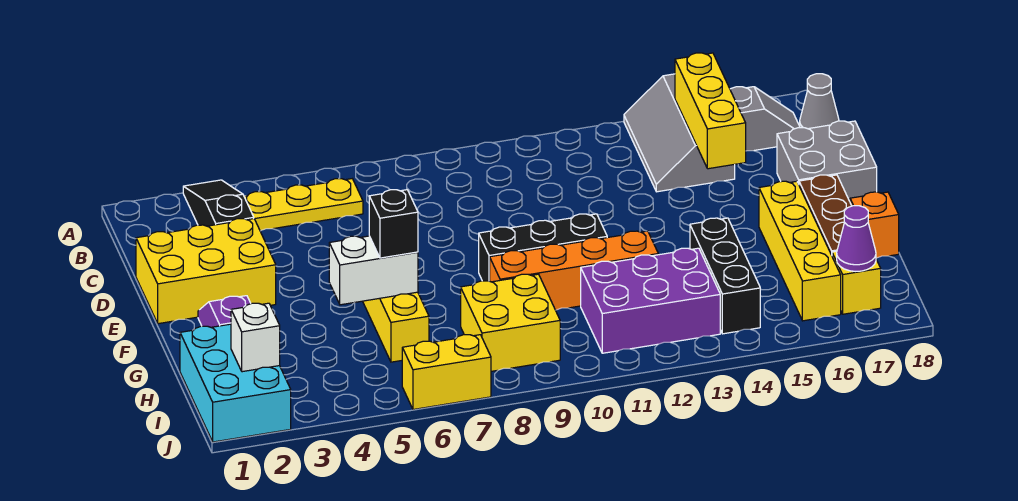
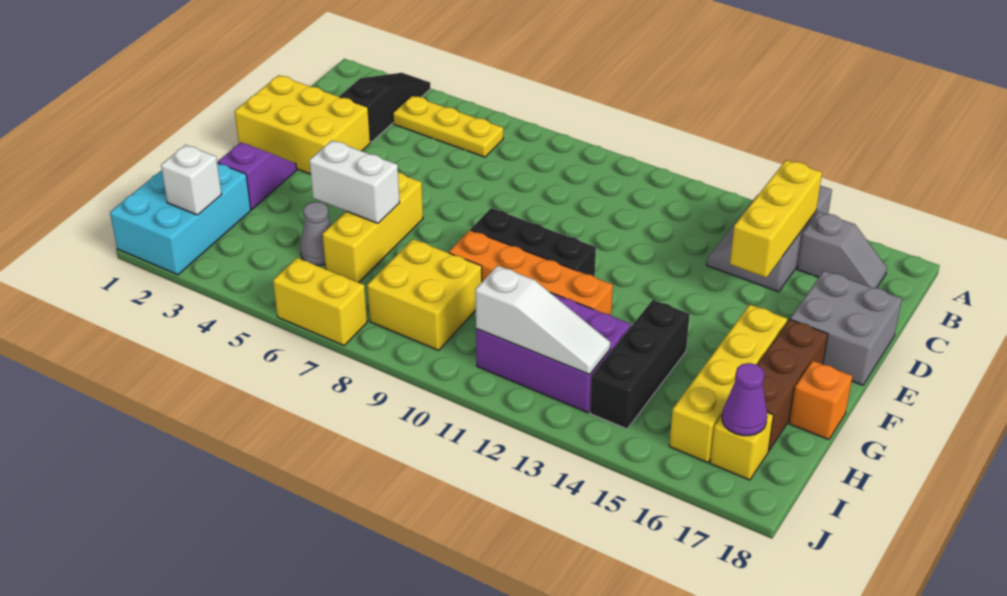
grey 1x1 cone [800,74,839,129] -> grey 1x1 cone moved to [300,202,331,265]
black 1x1 brick [369,190,418,258] -> none
none -> white 1x3 slope [475,266,610,375]

